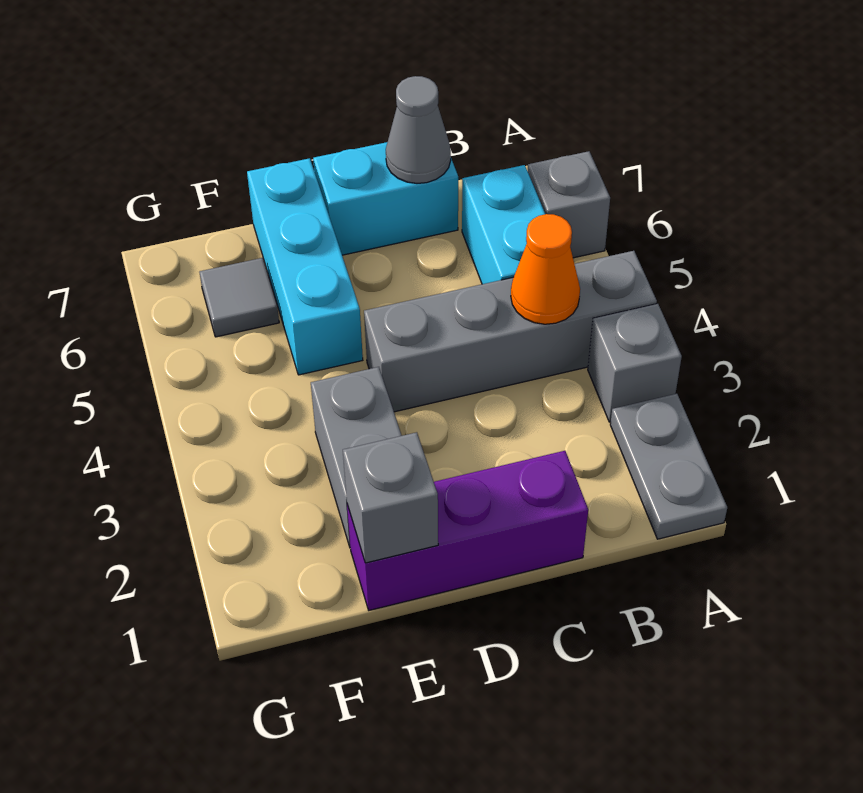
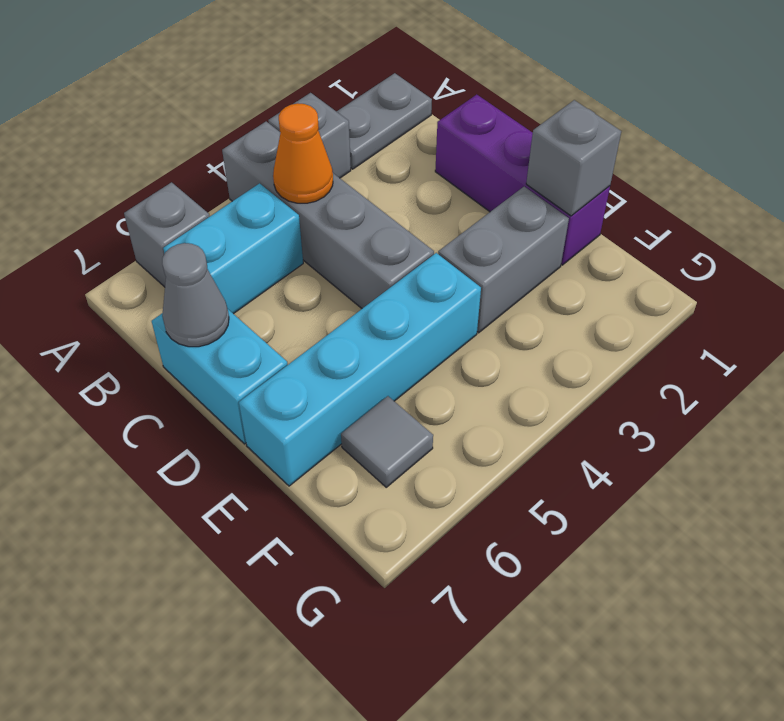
cyan 1x3 brick [247,158,363,375] -> cyan 1x4 brick [239,253,481,486]

